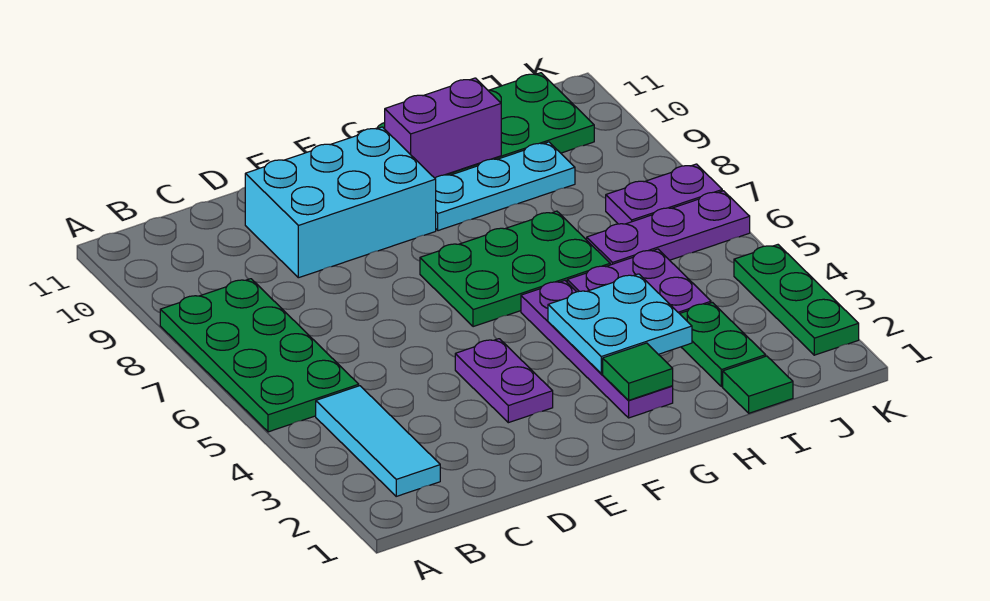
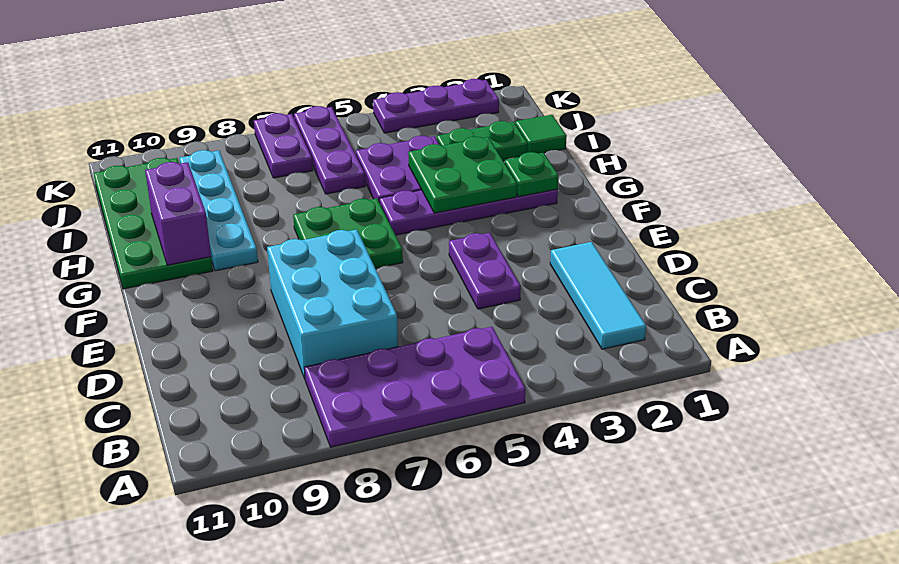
green 2x4 plate [160,279,359,432] -> purple 2x4 plate [304,327,525,447]
cyan 1x3 tile [316,386,440,496] -> cyan 1x3 tile turned to [550,242,646,349]
cyan 2x3 brick [245,127,436,278] -> cyan 2x3 brick moved to [267,229,398,379]
purple 1x2 plate [455,339,553,423] -> purple 1x2 plate turned to [449,233,521,309]
green 2x3 plate [420,211,610,327] -> green 2x2 plate [293,199,403,268]
green 1x1 tile [603,343,673,400] -> green 1x1 plate [505,152,559,197]
cyan 2x2 plate [548,274,692,374] -> green 2x2 plate [408,137,517,213]
cyan 1x3 plate [435,142,575,231] -> cyan 1x4 plate [179,150,258,271]
green 1x3 plate [734,245,859,355] -> purple 1x3 plate [373,79,499,133]

